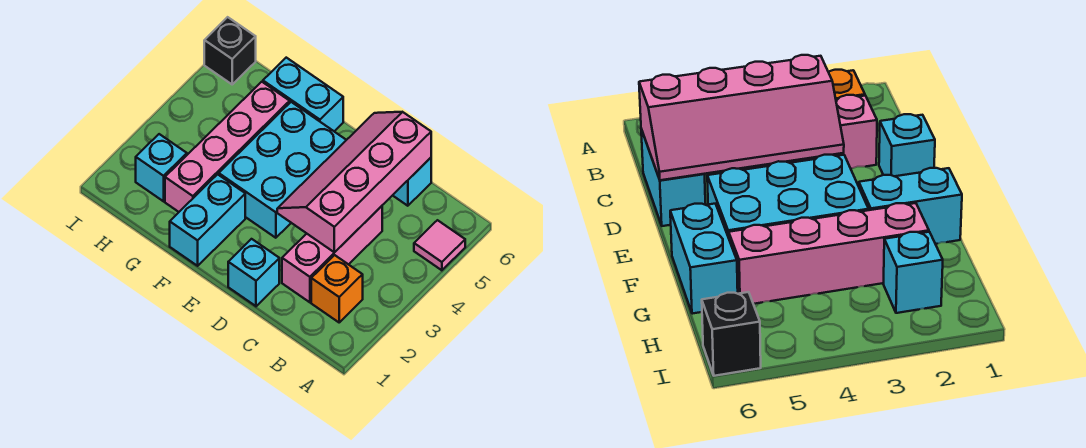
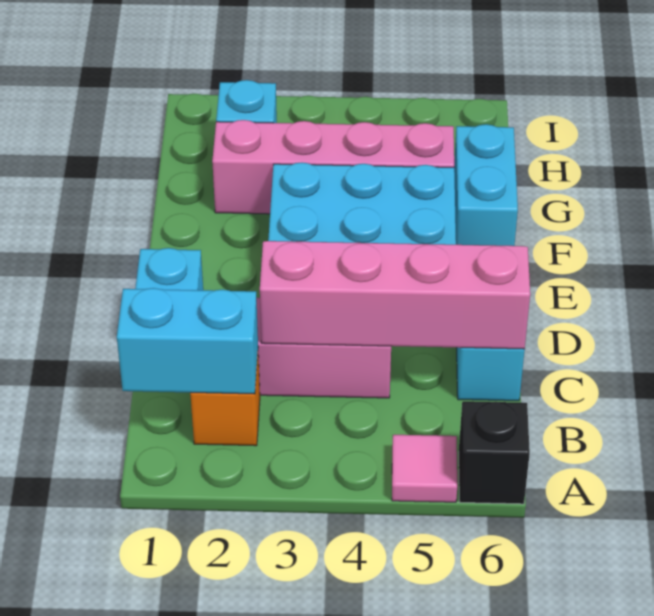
cyan 1x2 brick [170,174,245,266] -> cyan 1x2 brick moved to [117,288,258,394]
black 1x1 brick [204,17,256,84] -> black 1x1 brick moved to [459,401,530,504]

